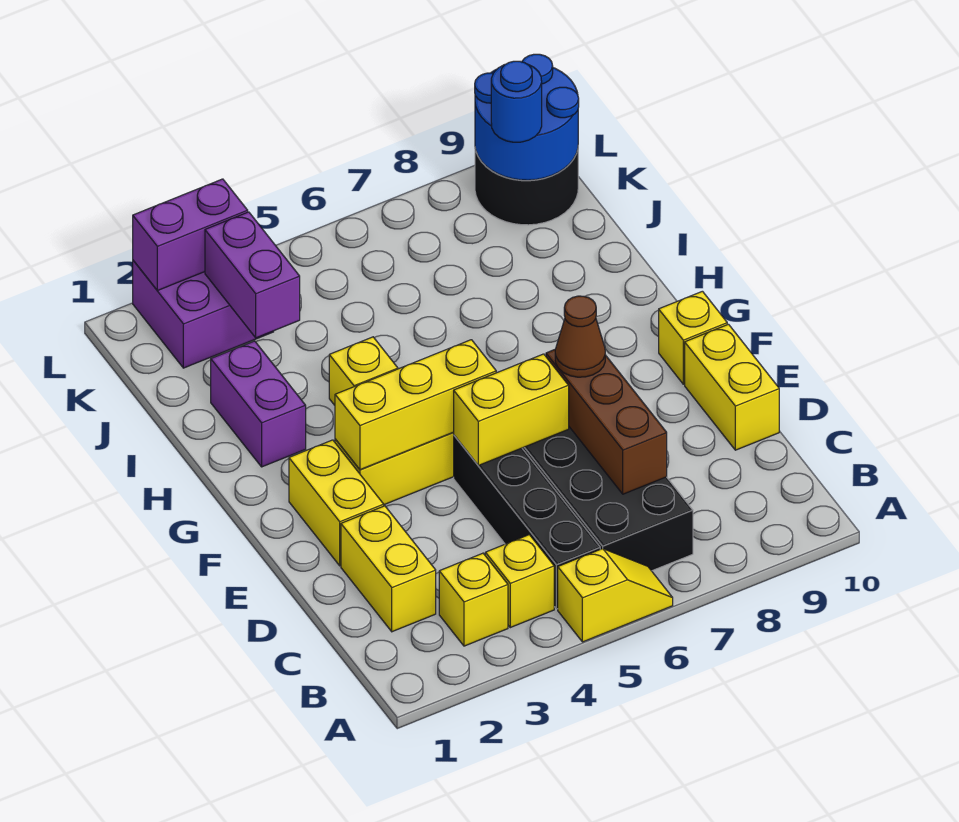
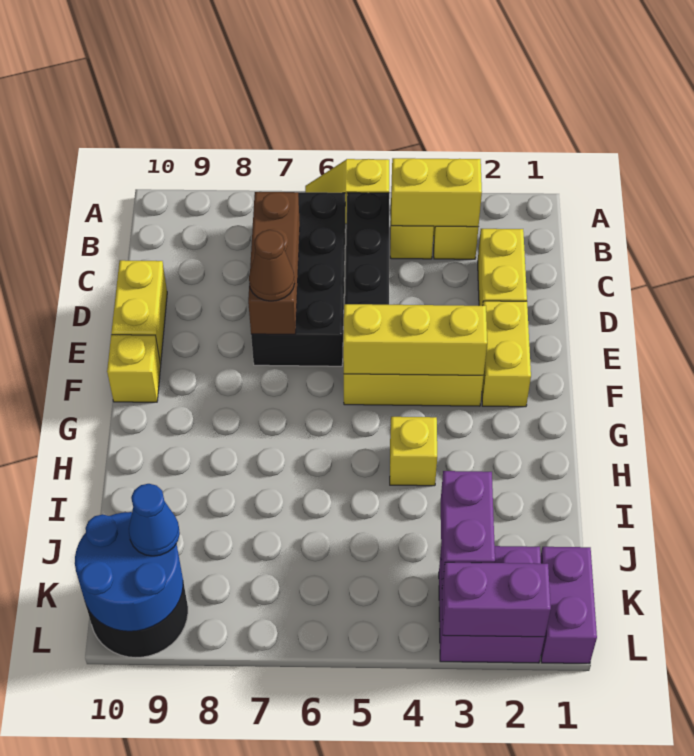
yellow 1x2 brick [453,354,569,465] -> yellow 1x2 brick moved to [391,158,482,227]
purple 1x2 brick [211,341,306,467] -> purple 1x2 brick moved to [540,547,597,664]
blue 1x1 round brick [491,61,542,142] -> blue 1x1 cone [129,484,180,556]

